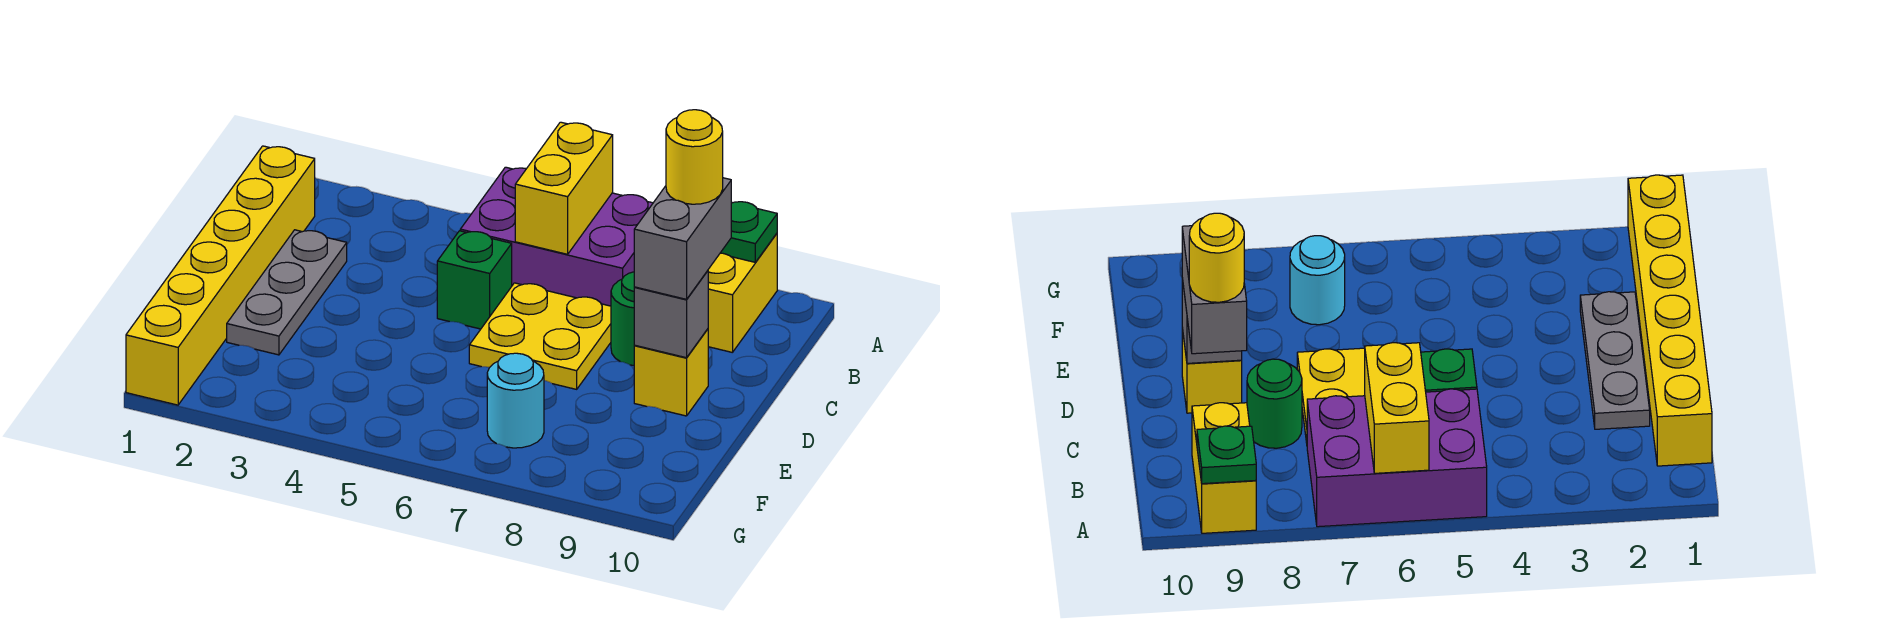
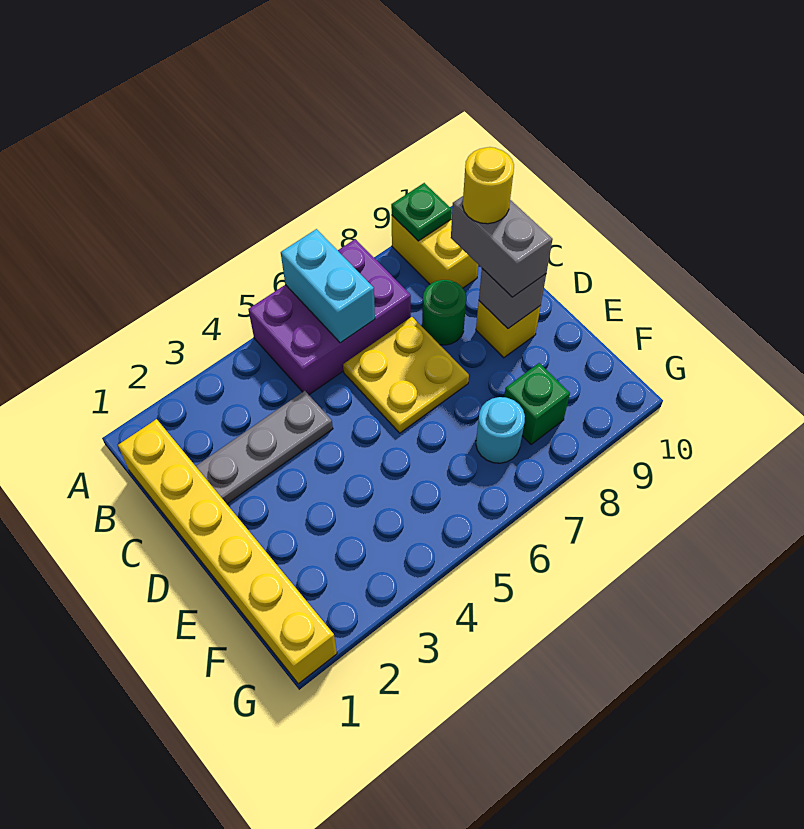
yellow 1x2 brick [515,122,613,254] -> cyan 1x2 brick [281,229,375,343]
grey 1x3 plate [227,230,347,355] -> grey 1x3 plate turned to [196,391,333,504]
green 1x1 brick [437,231,512,329] -> green 1x1 brick moved to [504,363,570,445]

